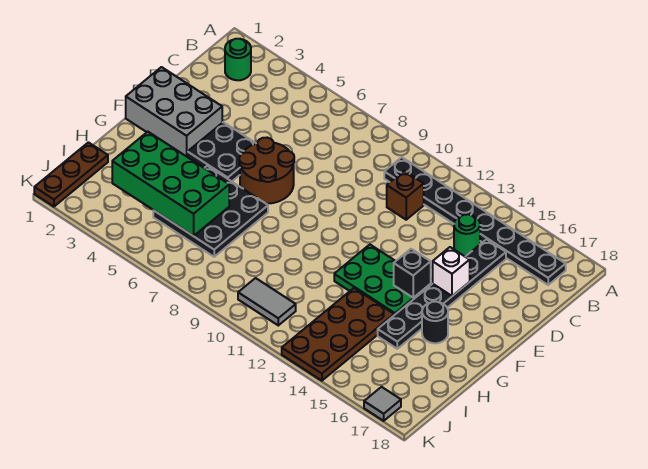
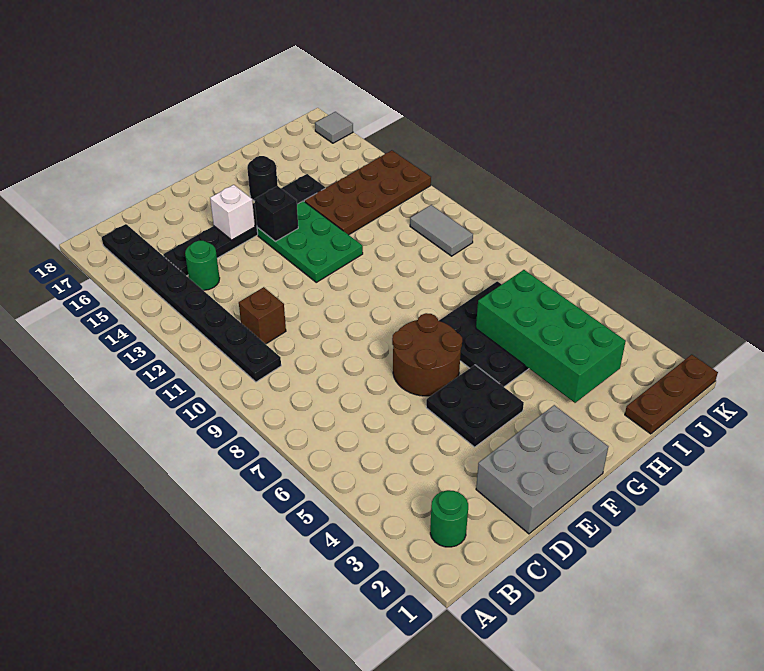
grey 2x3 brick [126,67,222,157] -> grey 2x3 brick turned to [476,405,608,534]

